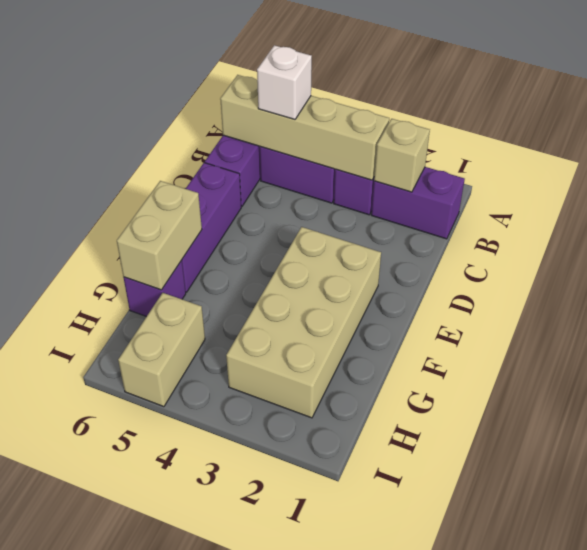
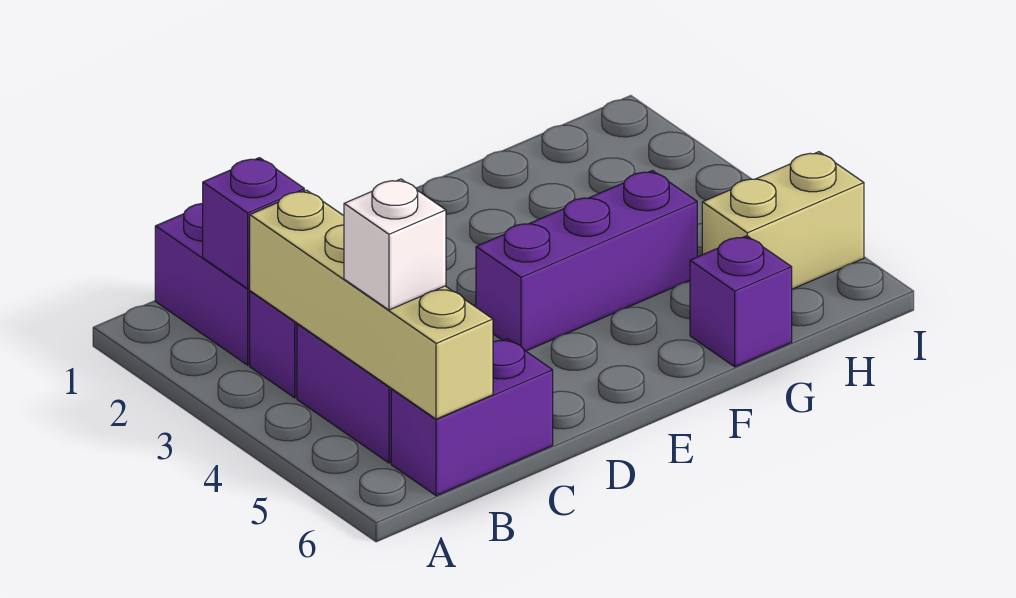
tan 1x1 brick [374,119,430,192] -> purple 1x1 brick [203,158,304,289]
purple 1x3 brick [182,163,241,292] -> purple 1x3 brick moved to [476,171,697,351]
tan 2x4 brick [226,227,381,418] -> none
tan 1x2 brick [117,181,202,290] -> none

